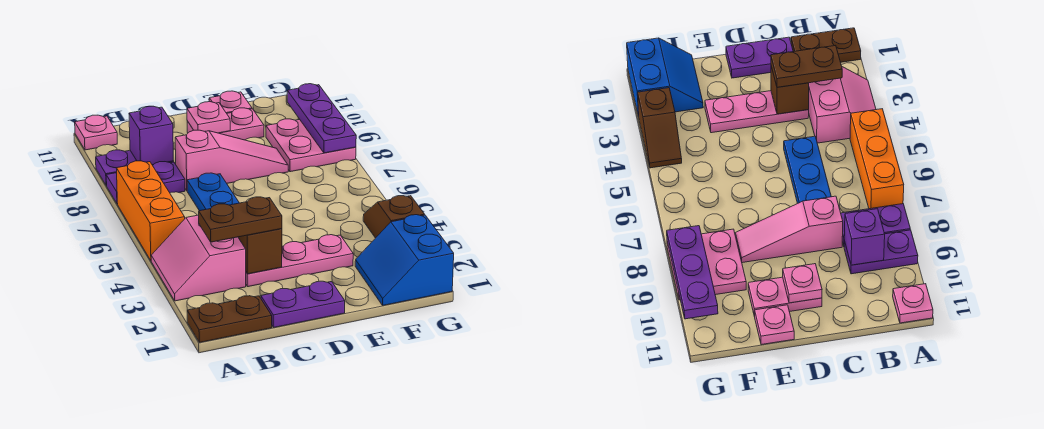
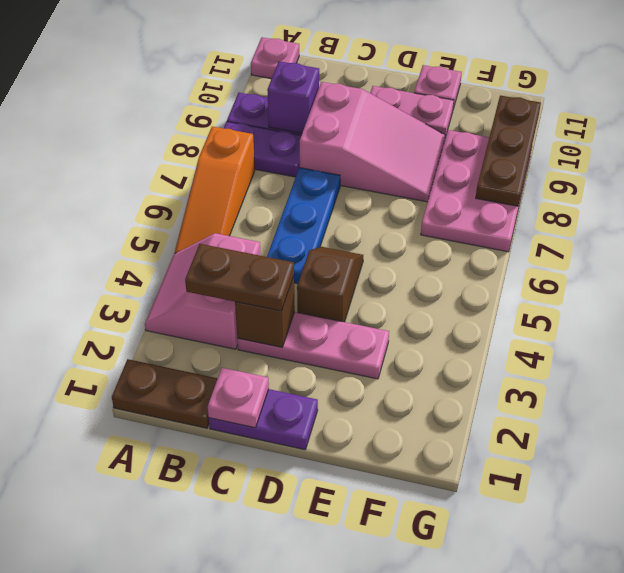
orange 1x3 brick [116,161,185,260] -> orange 1x3 slope [174,126,255,254]
pink 1x3 slope [175,130,288,190] -> pink 2x3 slope [300,82,445,202]
pink 1x1 plate [187,102,230,133] -> pink 1x1 plate moved to [208,368,269,428]
blue 2x2 slope [355,215,454,305] -> none
pink 2x2 plate [266,119,356,172] -> pink 2x3 plate [421,130,531,252]
brown 1x2 slope [363,196,425,238] -> brown 1x2 slope moved to [297,246,363,322]
purple 1x3 plate [287,84,356,153] -> brown 1x3 plate [476,95,541,206]

